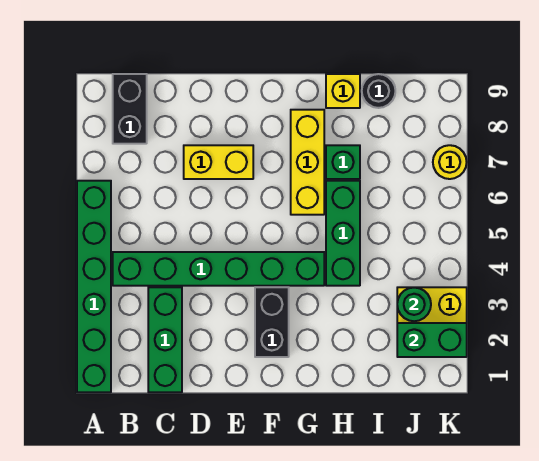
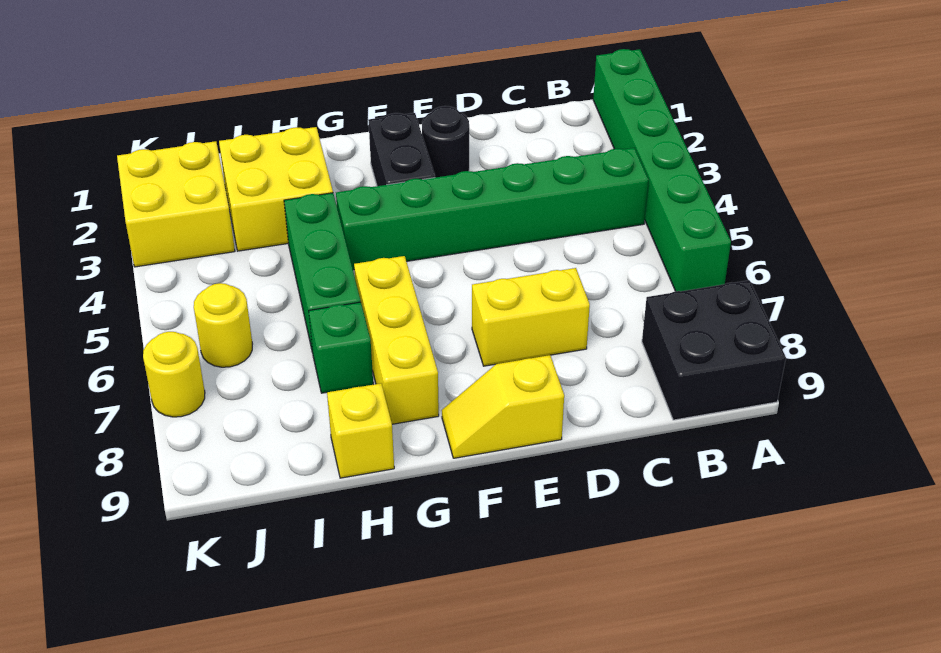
black 1x2 brick [113,74,147,144] -> black 2x2 brick [642,280,786,420]
green 1x3 brick [148,287,182,392] -> none
none -> yellow 1x2 slope [442,355,564,458]
none -> yellow 2x2 brick [219,127,333,251]
black 1x1 round brick [362,74,395,108] -> black 1x1 round brick moved to [422,106,469,178]
green 1x2 brick [397,323,467,357] -> none
green 1x1 round brick [397,287,431,321] -> none
none -> yellow 1x1 round brick [194,283,252,367]

